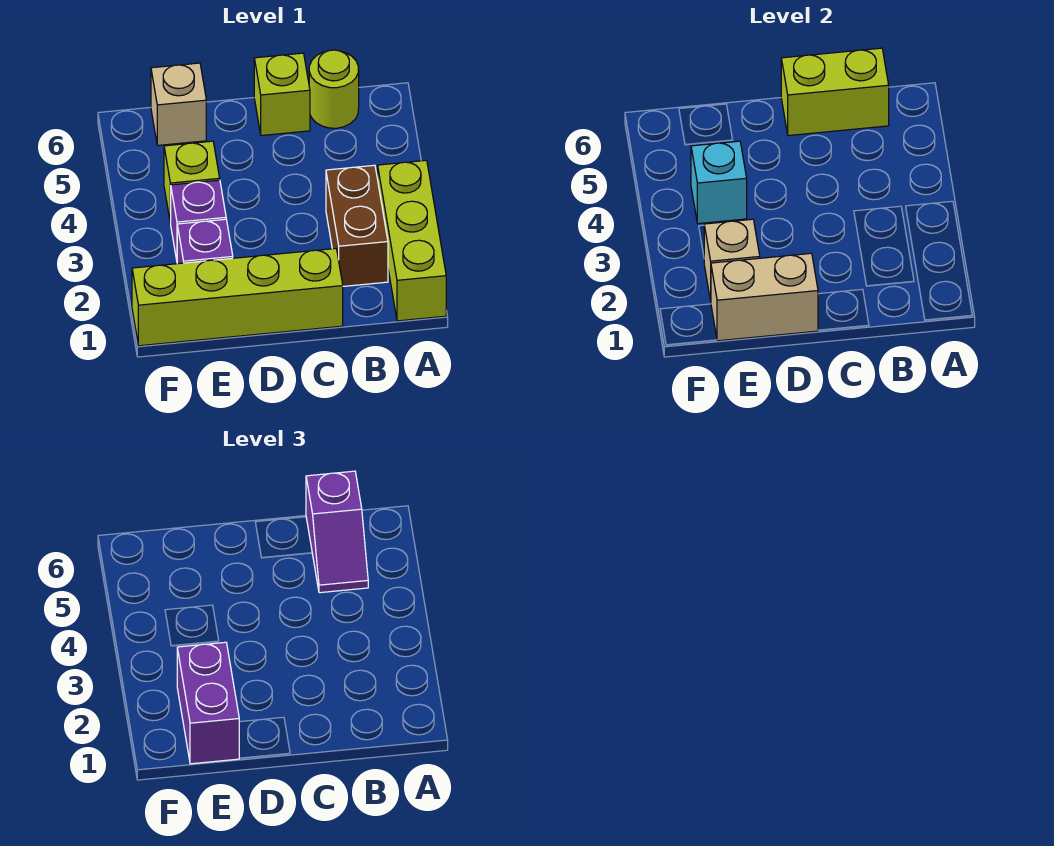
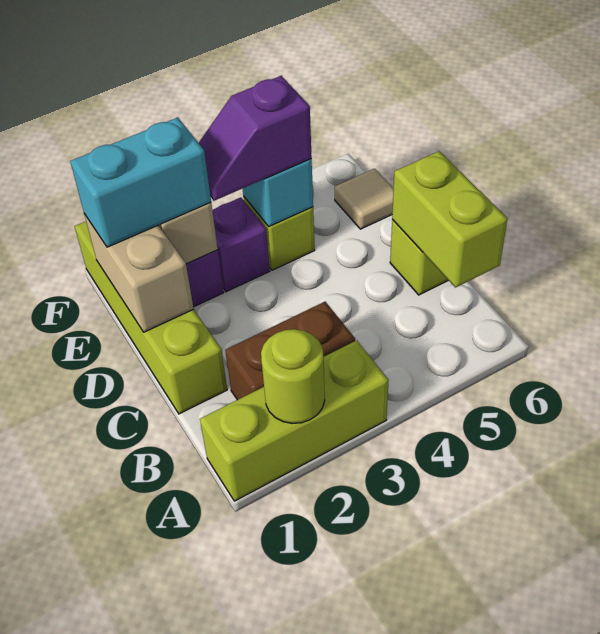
purple 1x2 slope [306,471,368,593] -> purple 1x2 slope moved to [199,76,312,201]
lime 1x1 round brick [309,50,359,128] -> lime 1x1 round brick moved to [261,329,325,424]
purple 1x2 brick [177,642,239,764] -> cyan 1x2 brick [70,118,211,247]
tan 1x1 brick [151,63,206,145] -> tan 1x1 tile [335,169,394,229]

